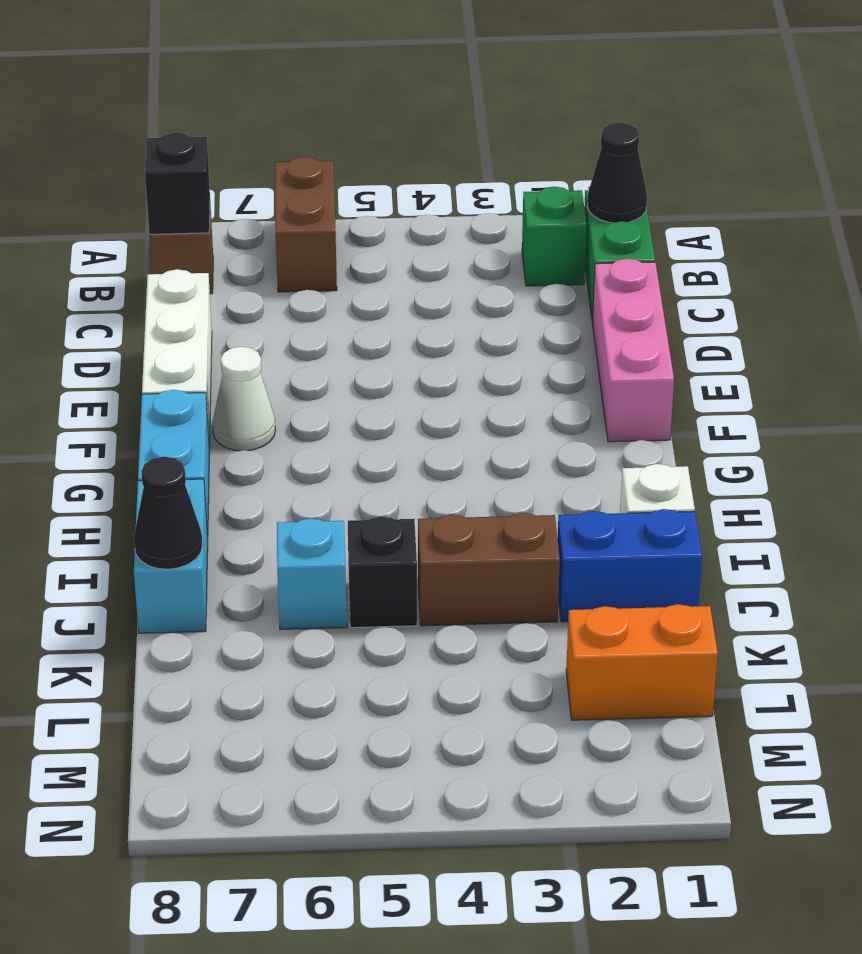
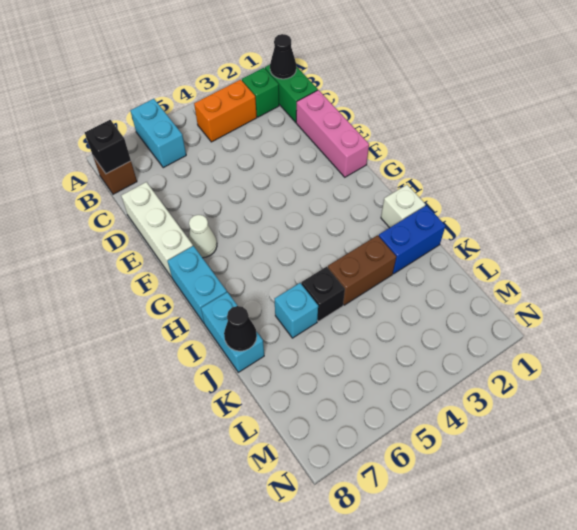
brown 1x2 brick [275,157,337,292] -> cyan 1x2 brick [130,99,186,168]
orange 1x2 brick [566,604,718,720] -> orange 1x2 brick moved to [194,80,257,142]

